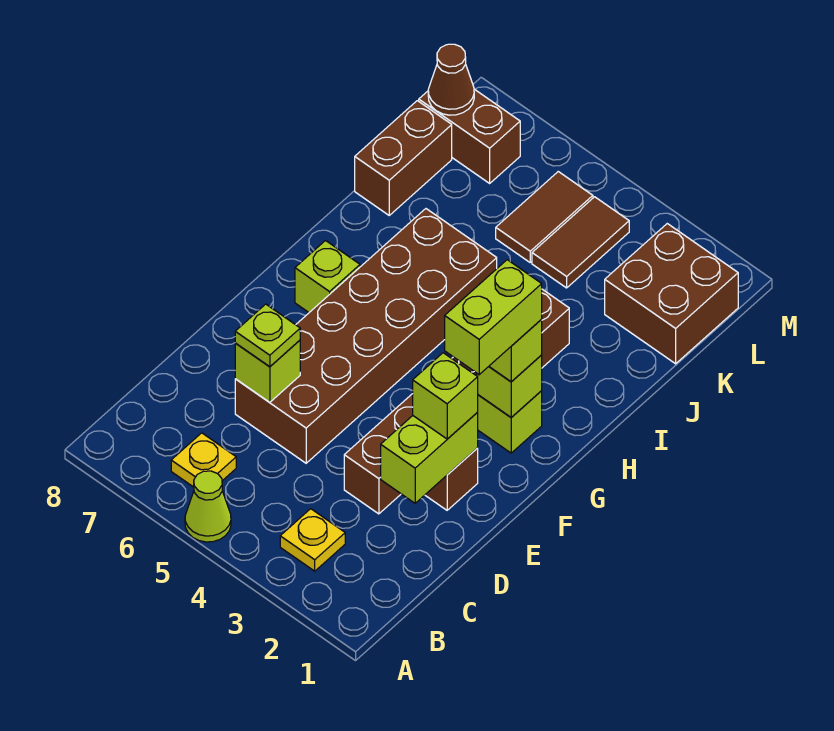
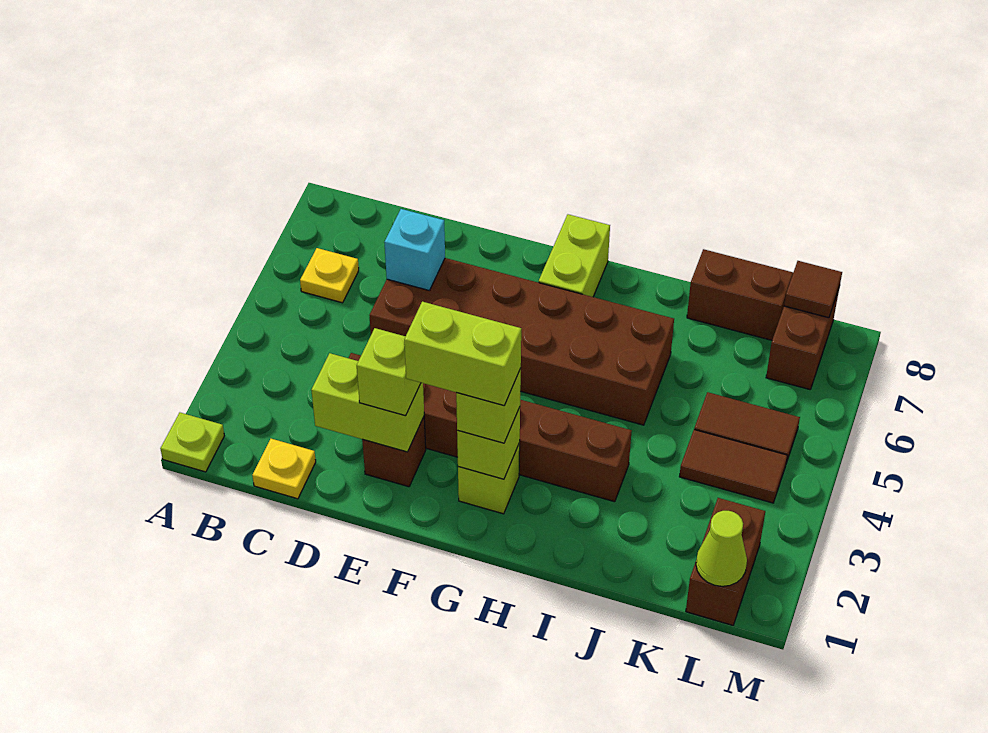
lime 1x1 cone [185,471,231,542] -> lime 1x1 cone moved to [696,511,747,586]
yellow 1x1 plate [280,509,345,571] -> yellow 1x1 plate moved to [252,439,316,499]
lime 1x1 brick [235,340,300,402] -> cyan 1x1 brick [384,209,445,291]
lime 1x1 plate [235,304,300,367] -> lime 1x1 plate moved to [160,413,224,472]
lime 1x1 brick [295,241,360,312] -> lime 1x2 brick [539,214,610,297]
brown 2x2 brick [605,224,738,364] -> brown 1x2 brick [686,498,765,625]
brown 1x1 cone [428,44,474,115] -> brown 1x1 tile [784,261,842,318]

